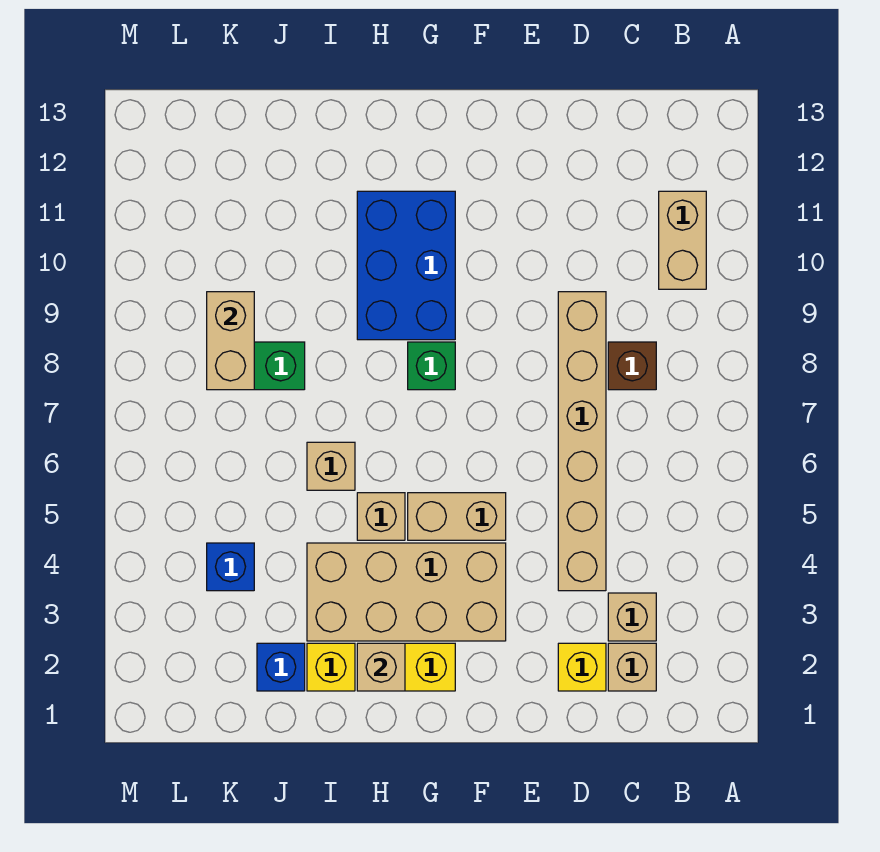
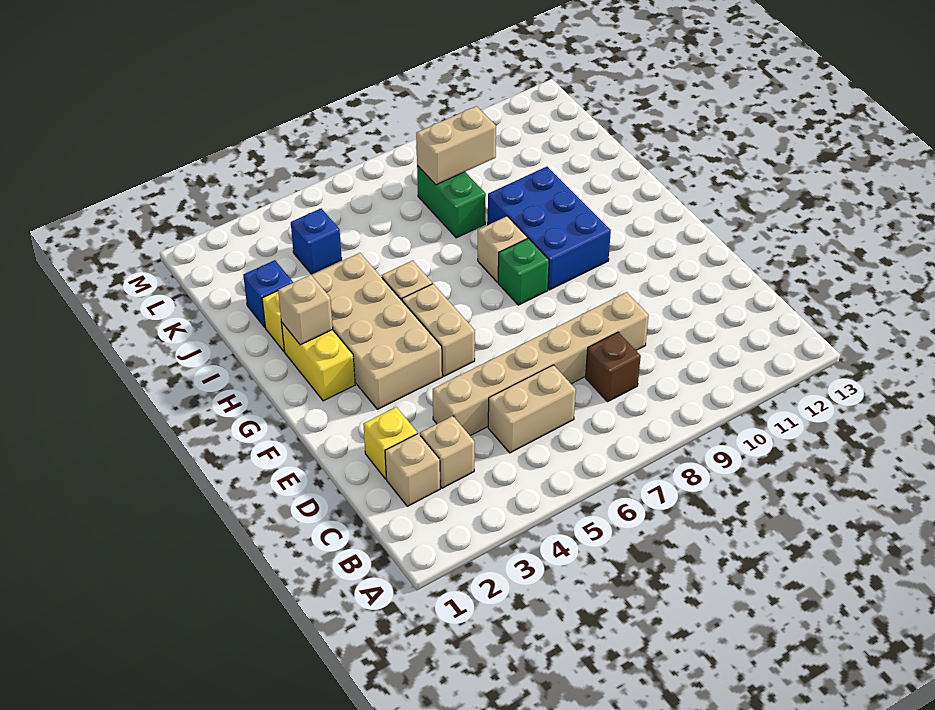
tan 1x2 brick [659,191,706,289] -> tan 1x2 brick moved to [488,365,576,453]
blue 2x3 brick [357,191,455,340] -> blue 2x3 brick turned to [488,167,611,290]
tan 1x1 brick [307,442,355,490] -> tan 1x1 brick moved to [478,216,527,282]

